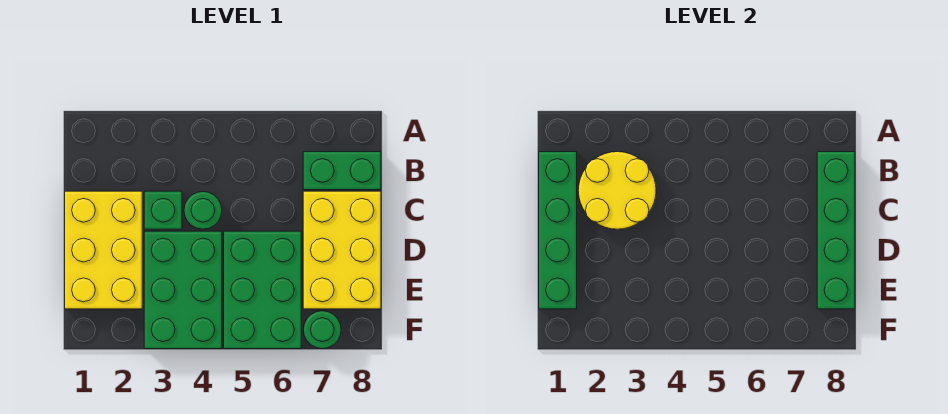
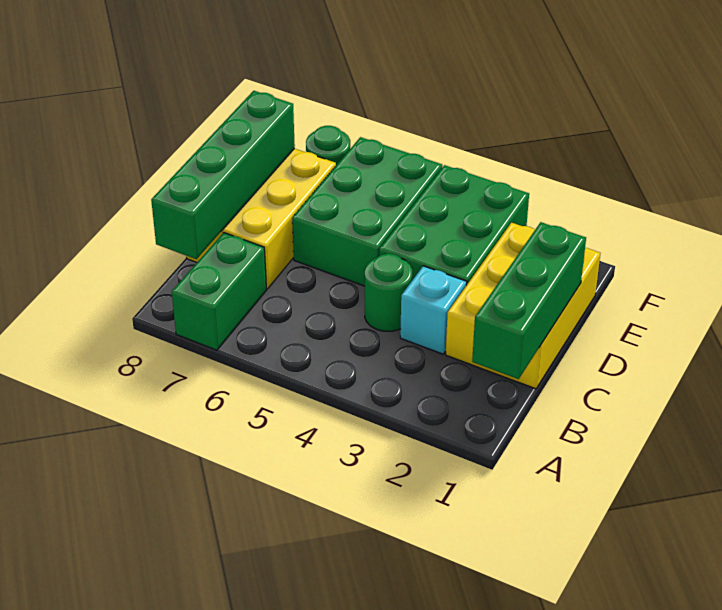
green 1x4 brick [539,152,577,309] -> green 1x3 brick [472,222,586,379]
yellow 2x2 round brick [578,152,656,229] -> none
green 1x2 brick [303,152,381,190] -> green 1x2 brick turned to [172,233,266,350]
green 1x1 brick [144,191,182,229] -> cyan 1x1 brick [400,266,467,354]

